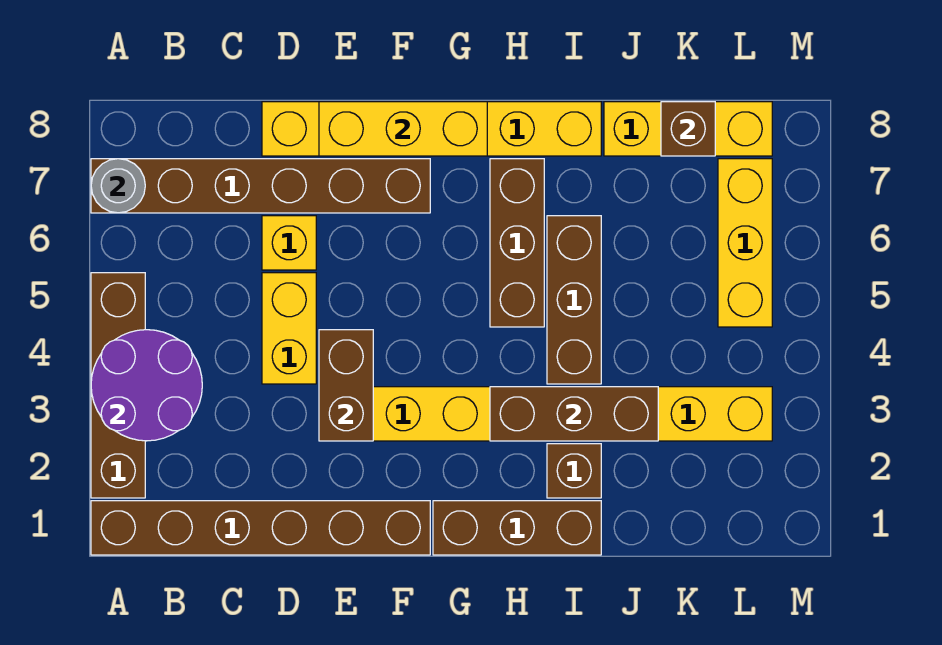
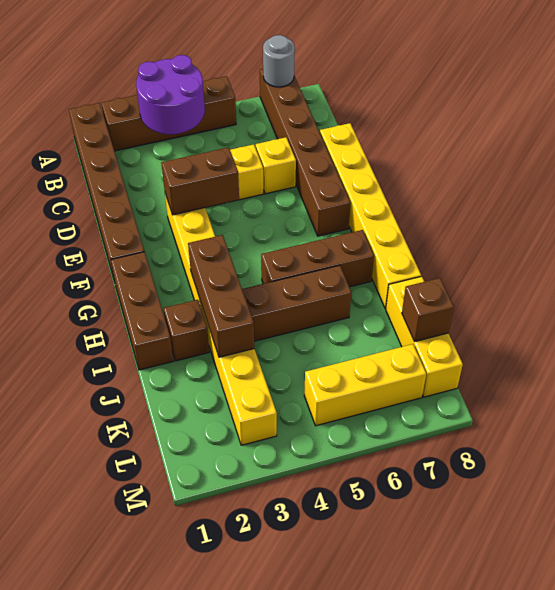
yellow 1x3 brick [319,102,487,156] -> none

